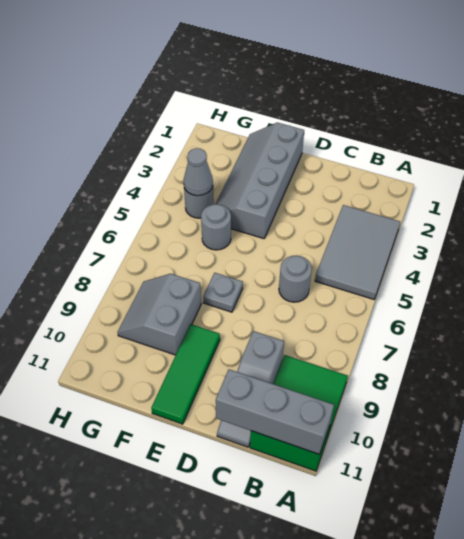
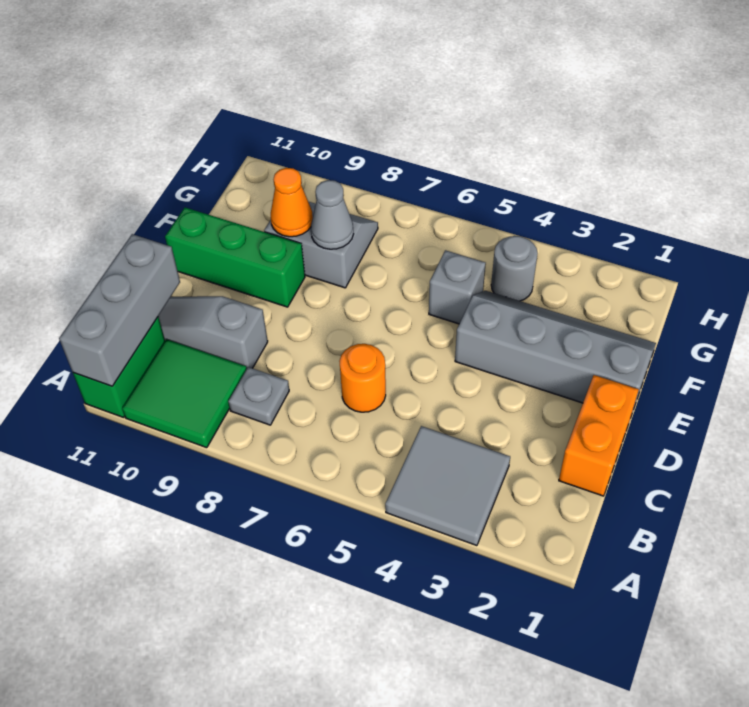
grey 2x3 tile [315,205,400,299] -> grey 2x2 tile [385,426,510,546]
none -> orange 1x2 brick [559,375,639,496]
grey 1x1 round brick [279,255,312,302] -> orange 1x1 round brick [339,344,386,412]
grey 1x1 plate [203,273,243,312] -> grey 1x1 plate moved to [228,367,289,425]
green 1x3 tile [151,324,220,424] -> green 1x3 brick [165,208,305,307]
grey 1x1 round brick [201,204,231,250] -> grey 1x1 brick [429,250,486,324]
none -> orange 1x1 cone [271,168,313,237]
grey 1x1 cone [183,148,213,196] -> grey 1x1 cone moved to [311,180,353,249]

